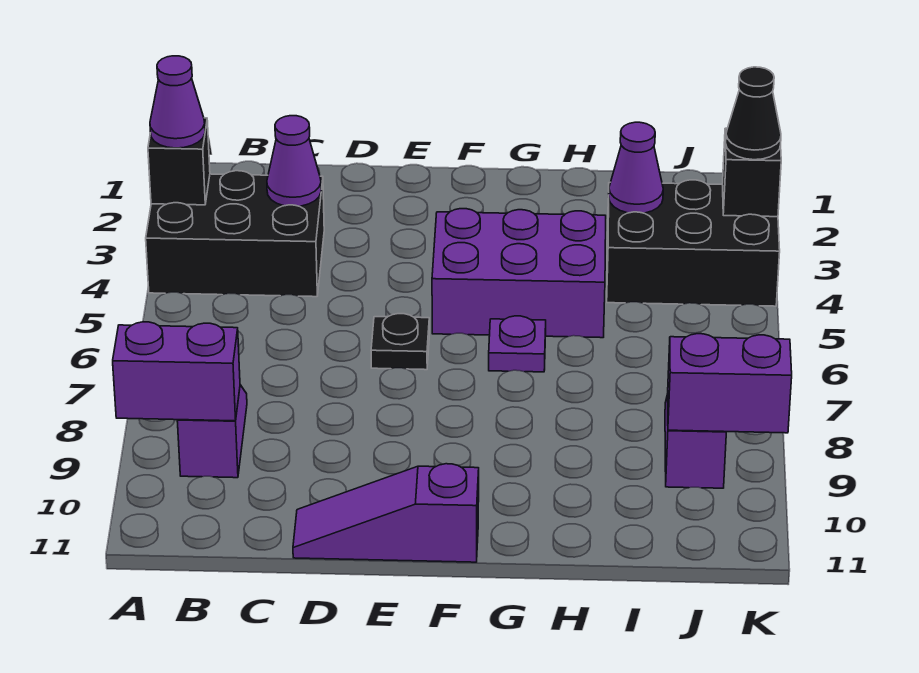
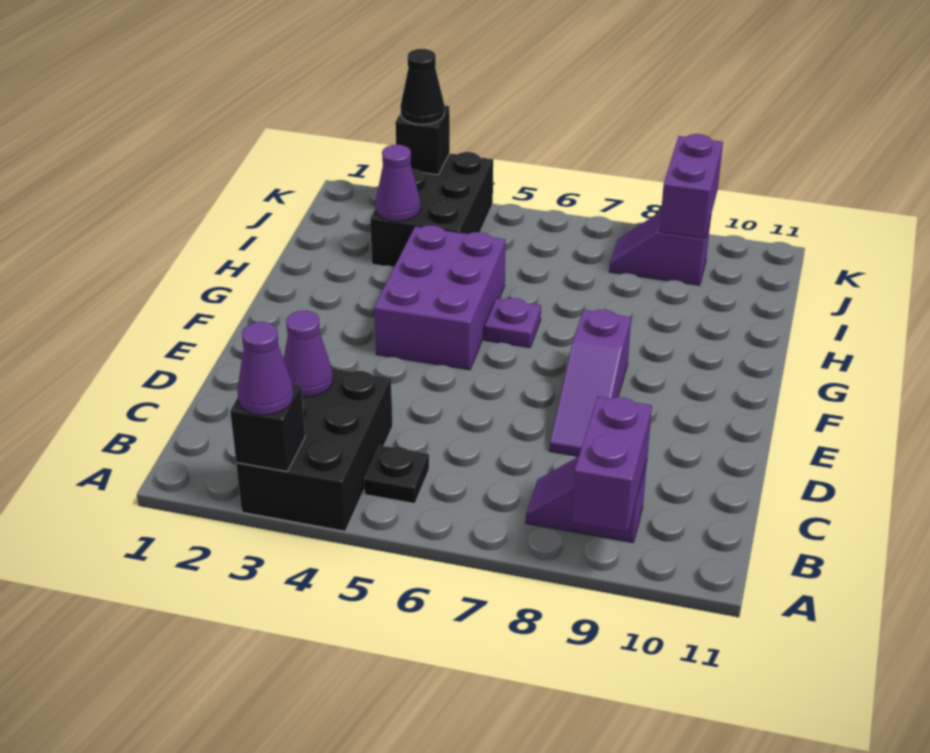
purple 1x3 slope [293,464,479,562] -> purple 1x3 slope moved to [550,310,631,456]
black 1x1 plate [371,314,429,370] -> black 1x1 plate moved to [364,445,429,504]

